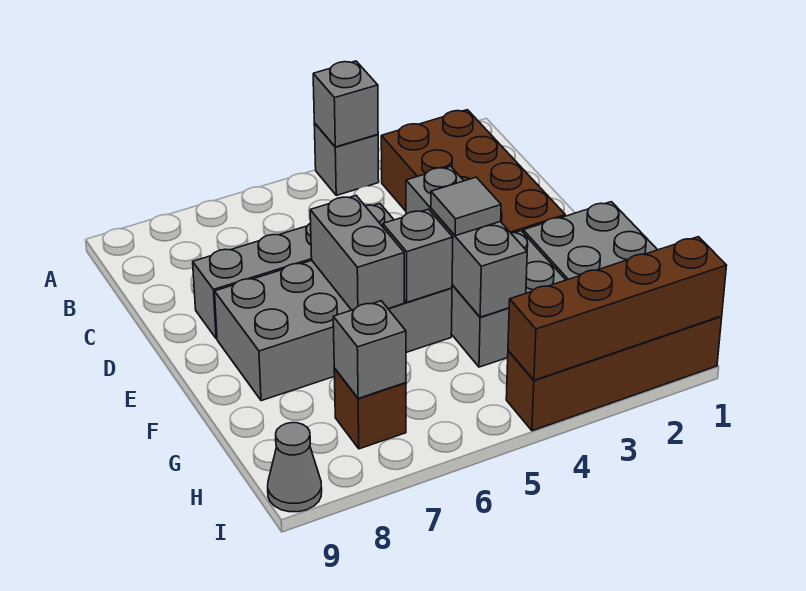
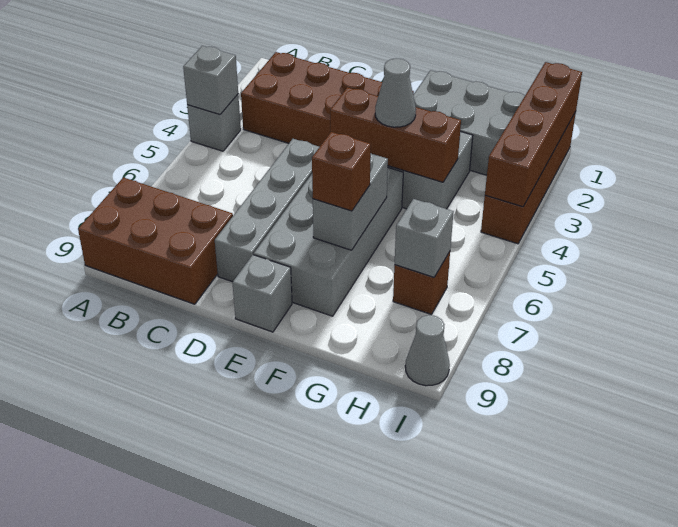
none -> brown 2x3 brick [78,177,233,304]
grey 1x3 brick [406,166,527,317] -> brown 1x3 brick [330,87,461,182]
grey 1x2 brick [310,196,404,310] -> grey 1x2 brick turned to [313,154,388,250]
grey 1x1 tile [431,177,501,236] -> grey 1x1 cone [375,58,416,127]
grey 1x1 brick [383,209,453,302] -> grey 1x1 brick moved to [232,255,292,332]
none -> brown 1x1 brick [312,132,371,211]

